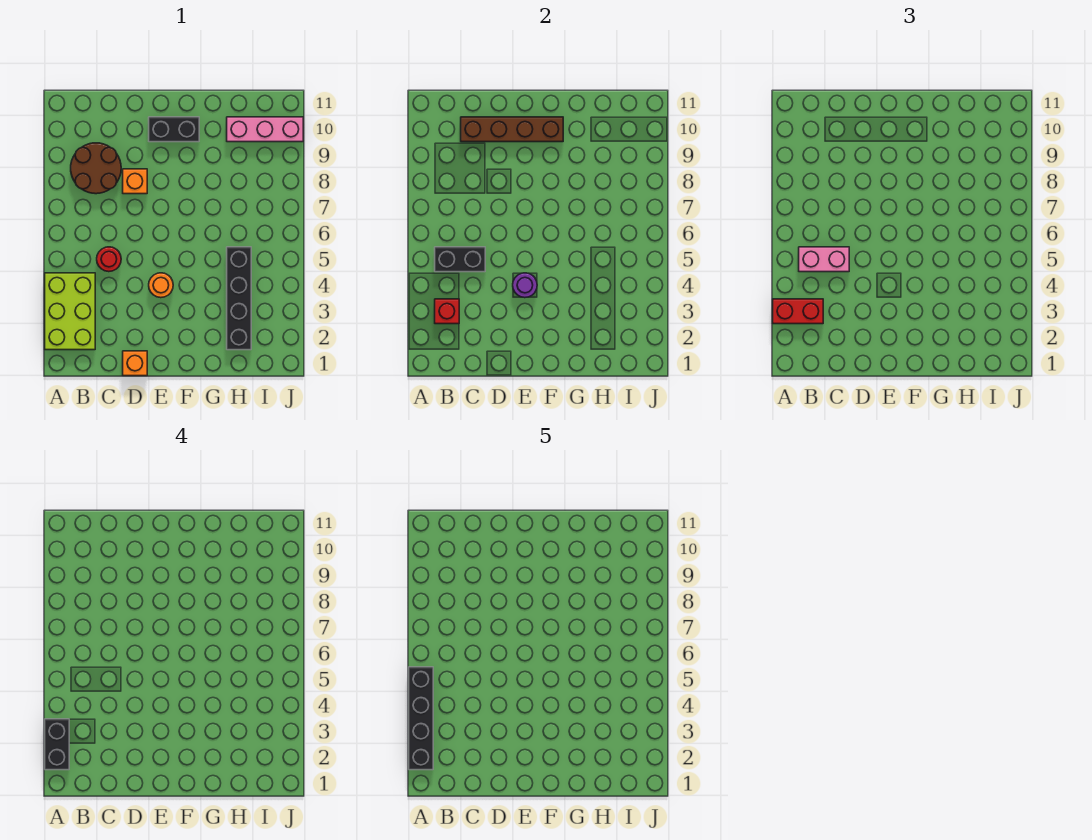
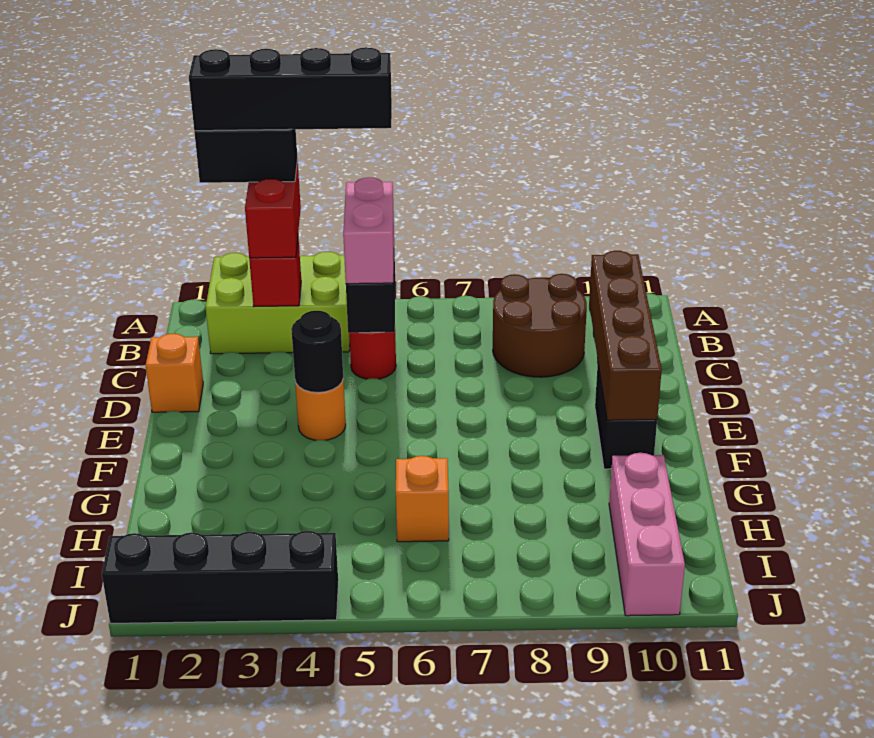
orange 1x1 brick [123,169,147,194] -> orange 1x1 brick moved to [396,456,449,542]
purple 1x1 round brick [513,273,537,298] -> black 1x1 round brick [291,311,343,393]
black 1x4 brick [227,247,251,350] -> black 1x4 brick moved to [102,531,338,623]

